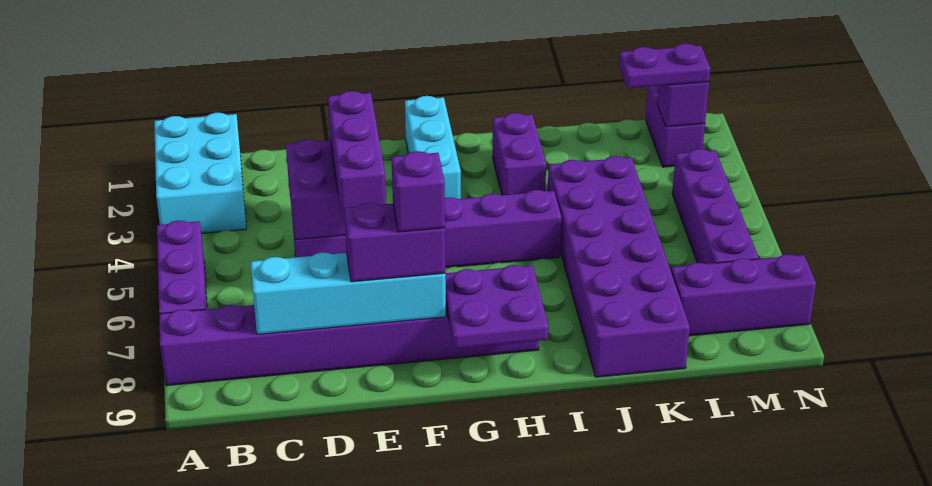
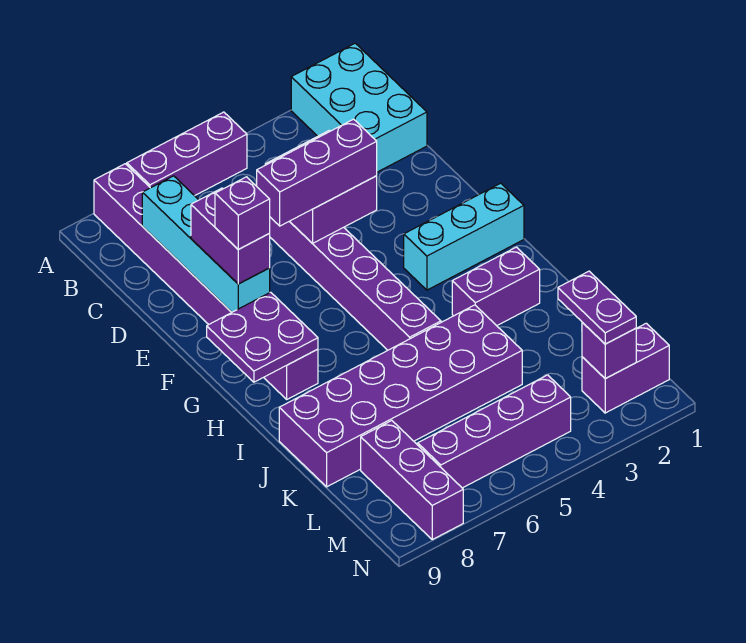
cyan 2x3 brick [154,113,246,233] -> cyan 2x3 brick turned to [291,43,427,172]

